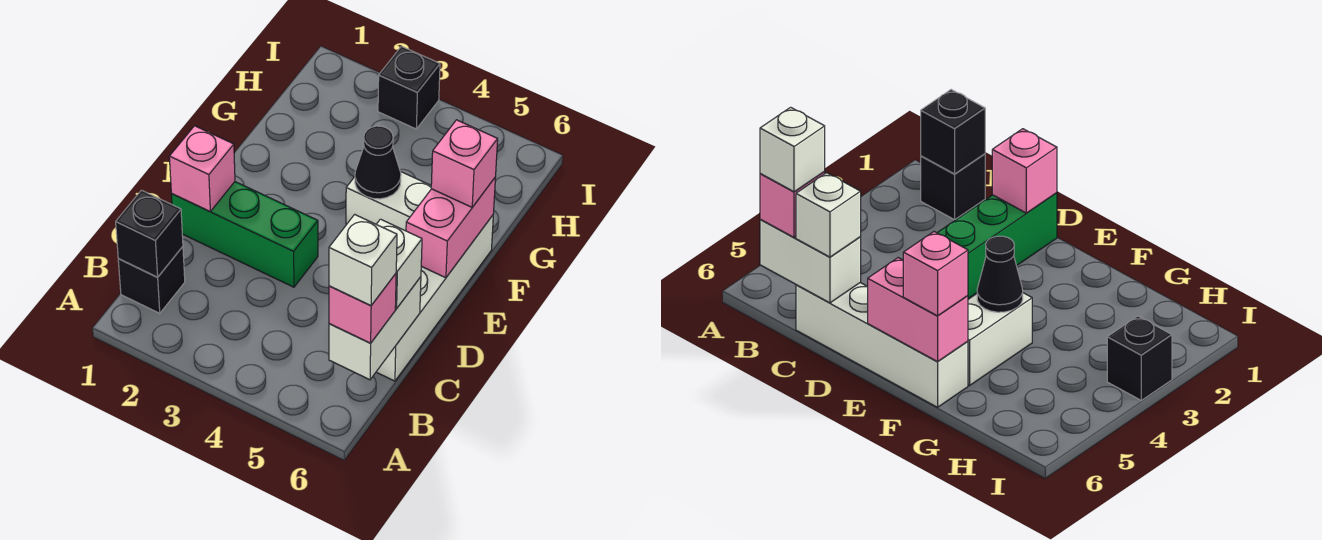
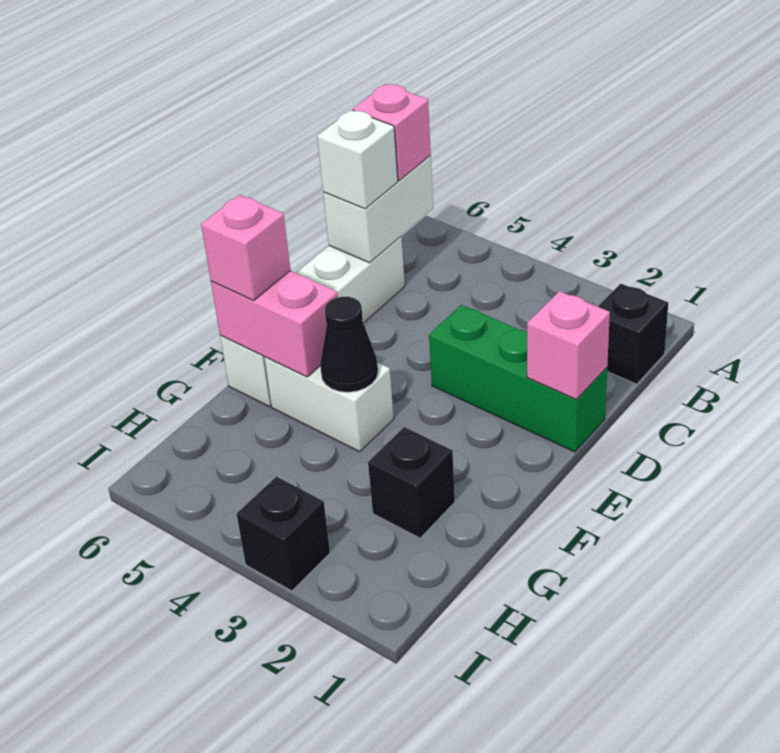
black 1x1 brick [116,190,183,277] -> black 1x1 brick moved to [368,427,455,538]
white 1x1 brick [329,214,397,305] -> none
pink 1x2 brick [406,177,496,278] -> pink 1x2 brick turned to [211,271,338,377]

